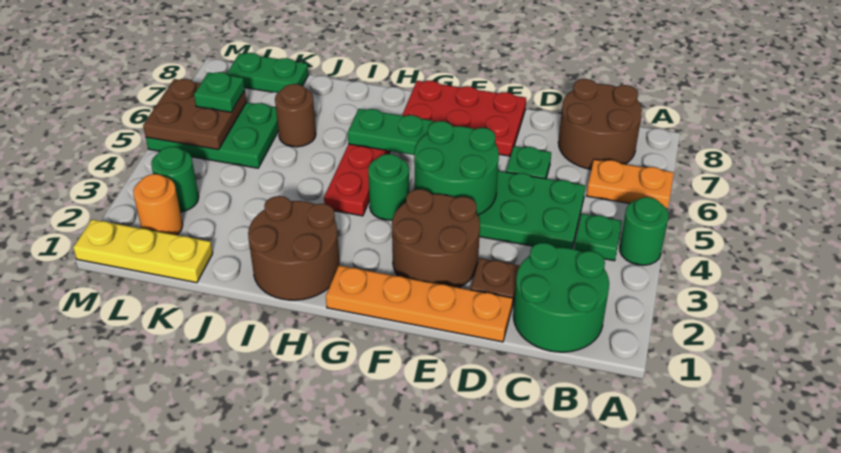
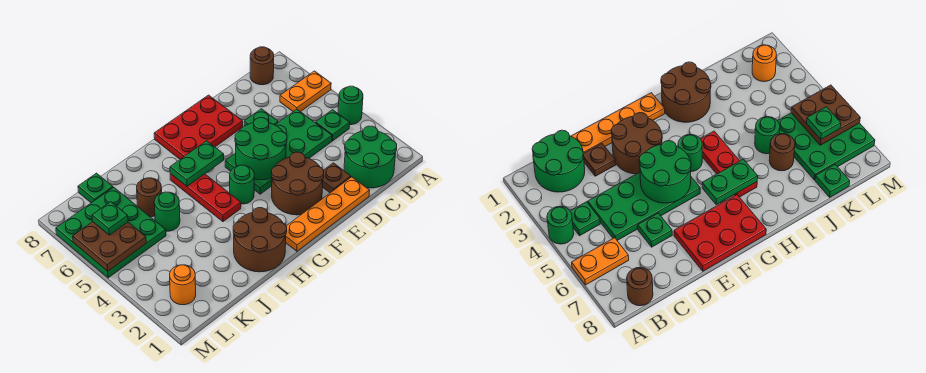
brown 2x2 round brick [558,79,642,169] -> brown 1x1 round brick [250,47,274,85]
yellow 1x3 plate [73,219,213,283] -> none
green 2x3 plate [146,103,278,168] -> green 3x3 plate [56,187,166,278]
green 1x2 plate [227,53,308,93] -> green 1x1 plate [78,173,113,203]
green 1x1 round brick [151,147,199,212] -> green 1x1 round brick moved to [154,192,180,231]

